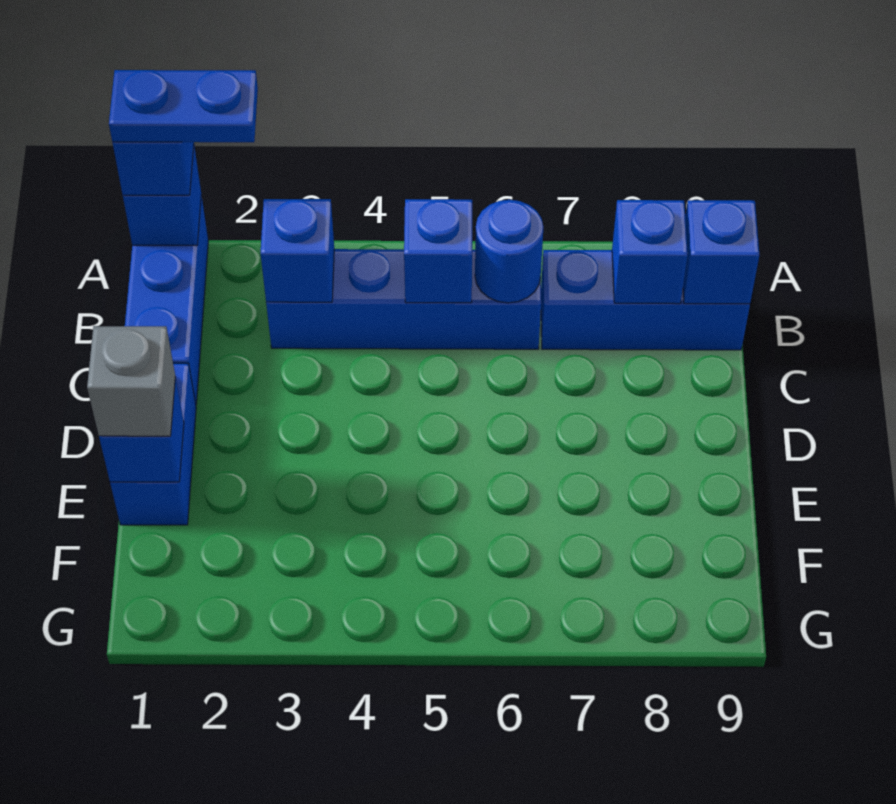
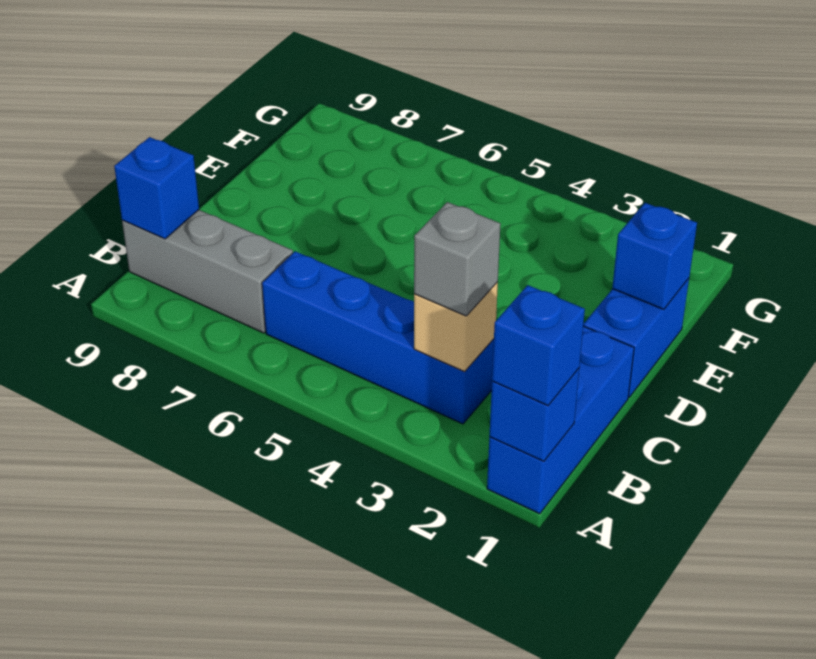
blue 1x2 plate [109,70,258,142] -> none
blue 1x1 brick [261,199,334,302] -> tan 1x1 brick [414,282,498,372]
blue 1x1 brick [404,199,472,303] -> none
blue 1x1 round brick [475,200,543,303] -> none
blue 1x3 brick [541,250,750,350] -> grey 1x3 brick [122,210,293,333]
blue 1x1 brick [612,200,688,304] -> none
grey 1x1 brick [87,326,175,436] -> grey 1x1 brick moved to [414,202,500,316]

